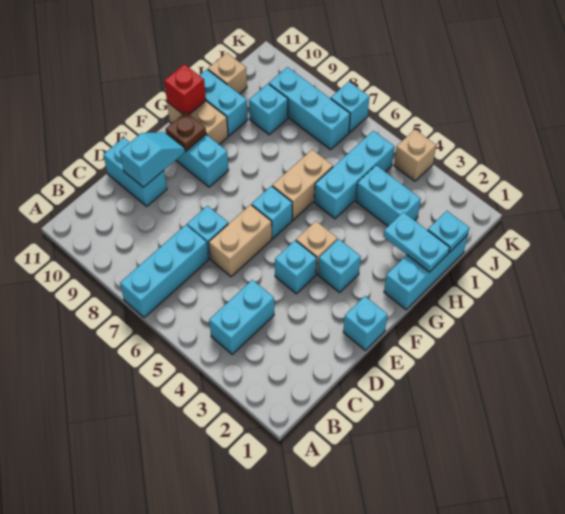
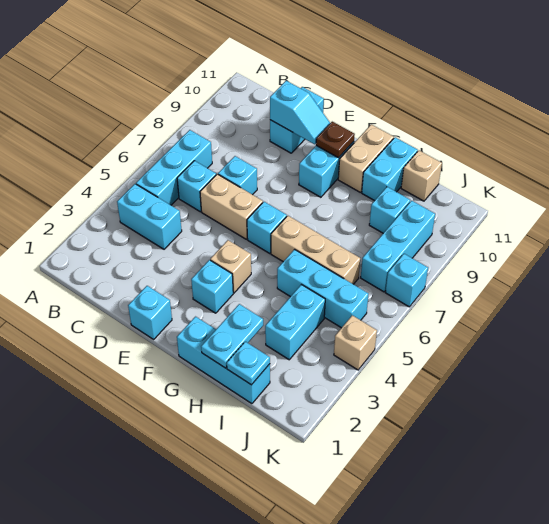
cyan 1x3 brick [120,225,208,318] -> cyan 1x3 brick turned to [136,130,212,205]
cyan 1x1 brick [275,240,317,294] -> cyan 1x1 brick moved to [177,161,216,212]
tan 1x2 brick [272,150,333,220] -> tan 1x3 brick [271,216,360,284]
red 1x1 brick [164,64,206,114] -> none

